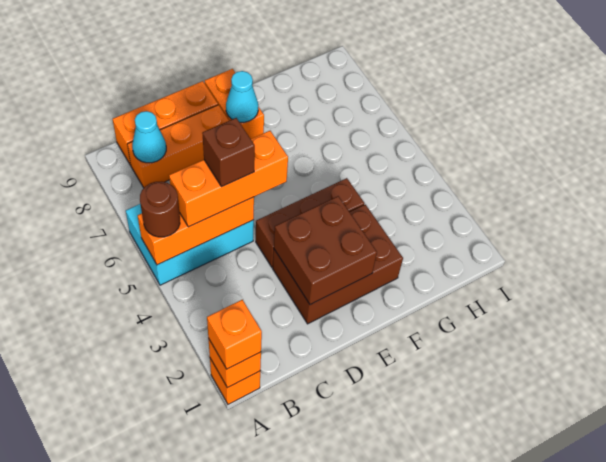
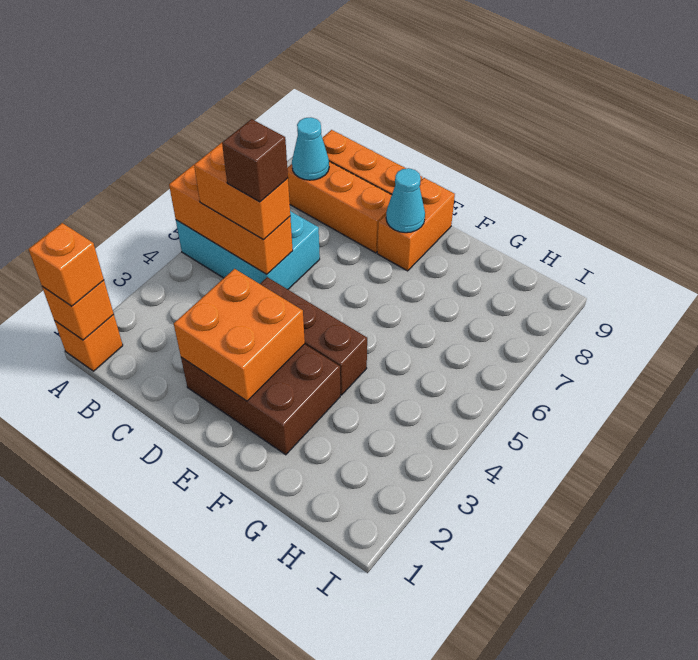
brown 1x1 round brick [140,182,180,237] -> none
orange 1x3 brick [169,131,288,227] -> orange 1x2 brick [194,143,290,239]
brown 2x2 brick [274,196,377,305] -> orange 2x2 brick [174,269,305,401]

